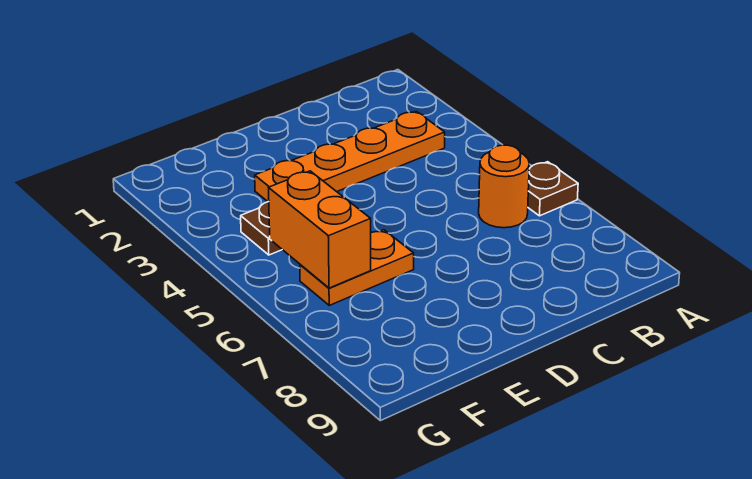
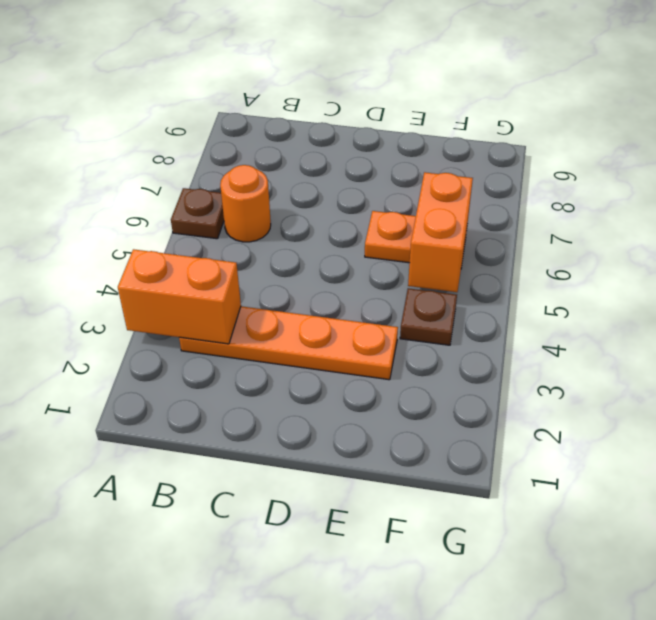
none -> orange 1x2 brick [118,249,241,344]

